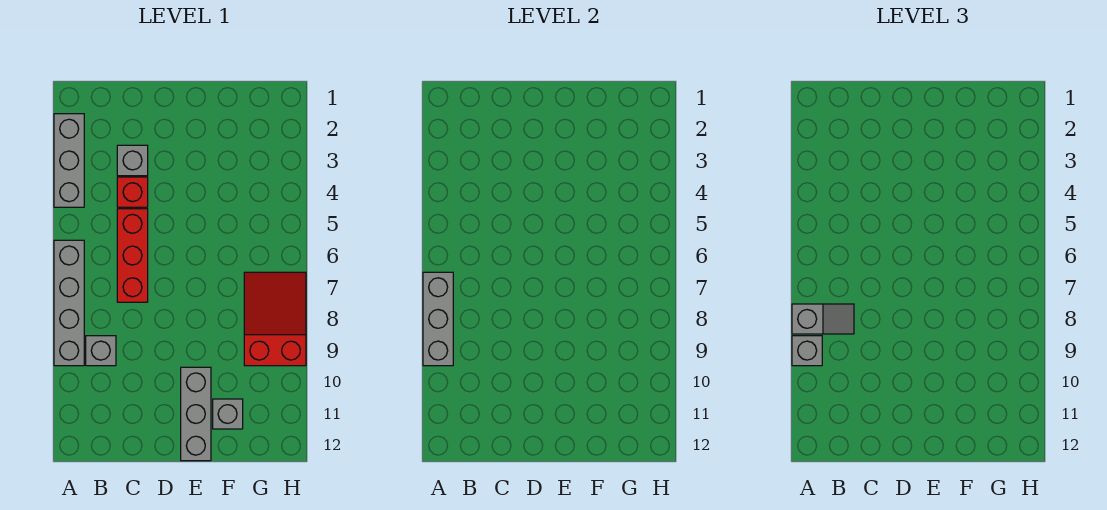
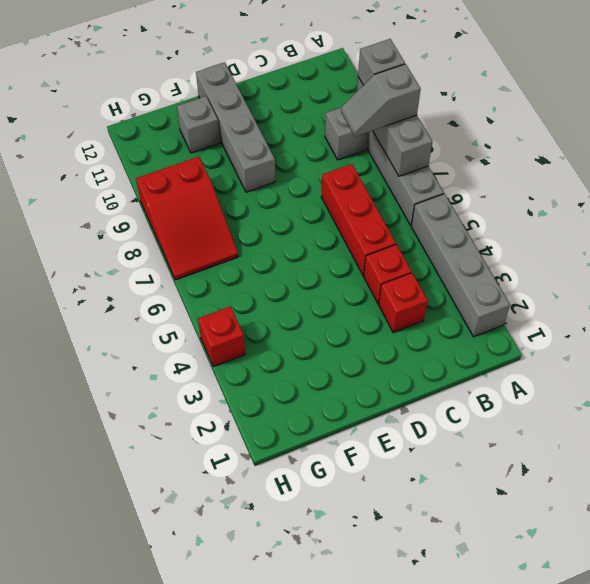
grey 1x3 brick [54,114,84,207] -> grey 1x4 brick [411,194,510,337]
grey 1x1 brick [117,145,148,176] -> red 1x1 brick [379,273,428,333]
grey 1x3 brick [181,367,211,461] -> grey 1x4 brick [196,62,275,192]
none -> red 1x1 brick [198,306,245,367]

